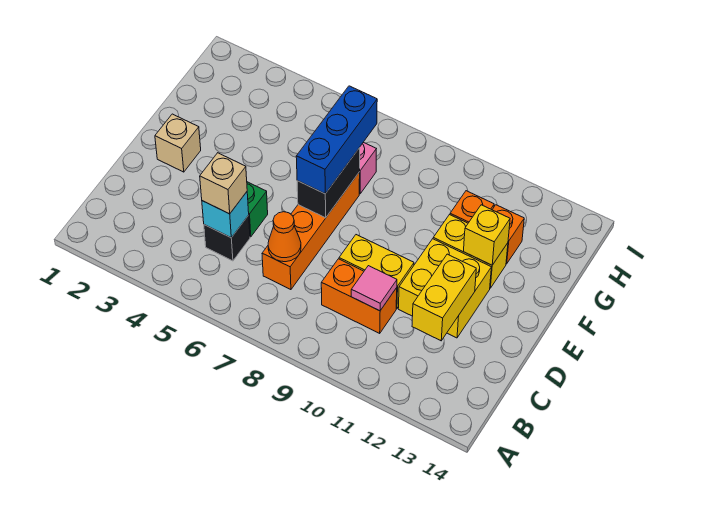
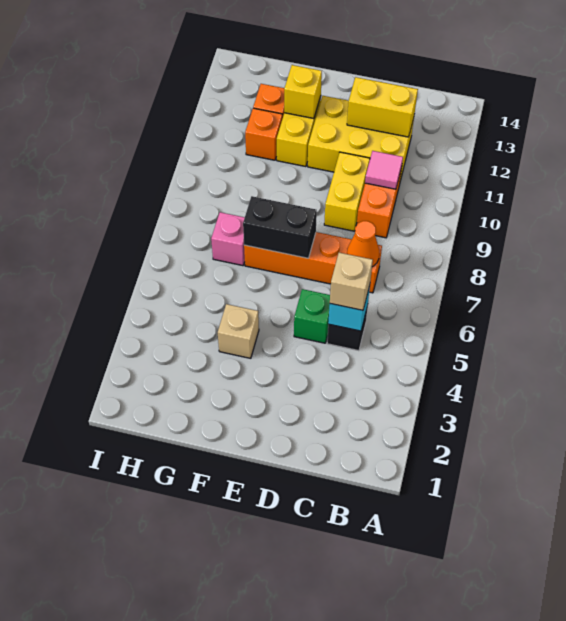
yellow 2x2 brick [398,239,491,338] -> yellow 2x3 brick [308,96,414,185]
tan 1x1 brick [155,114,201,172] -> tan 1x1 brick moved to [218,304,259,358]
blue 1x3 brick [296,86,377,194] -> none

